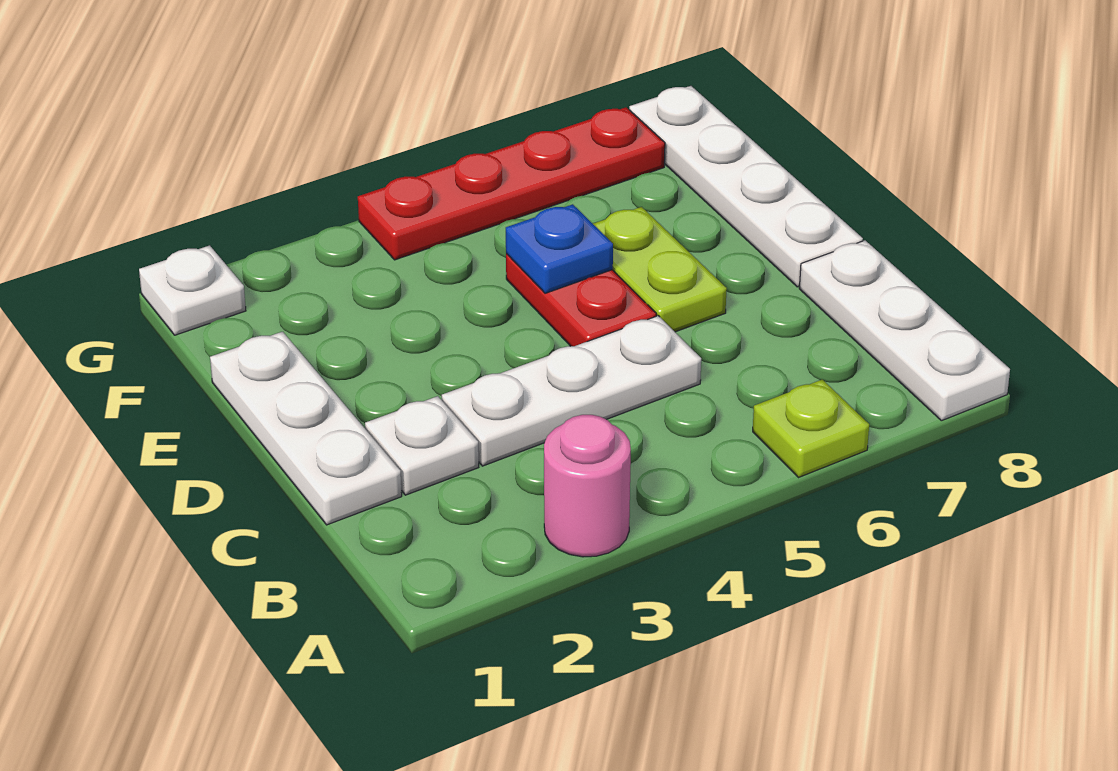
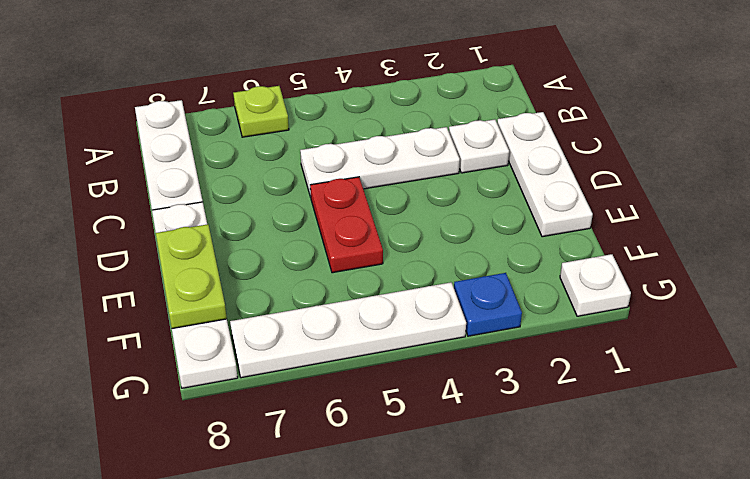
pink 1x1 round brick [544,415,631,557] -> none
lime 1x2 plate [593,207,727,332] -> lime 1x2 plate moved to [156,224,227,329]
blue 1x1 plate [506,204,613,293] -> blue 1x1 plate moved to [454,273,522,336]
red 1x4 plate [358,107,665,260] -> white 1x4 plate [230,282,466,378]

